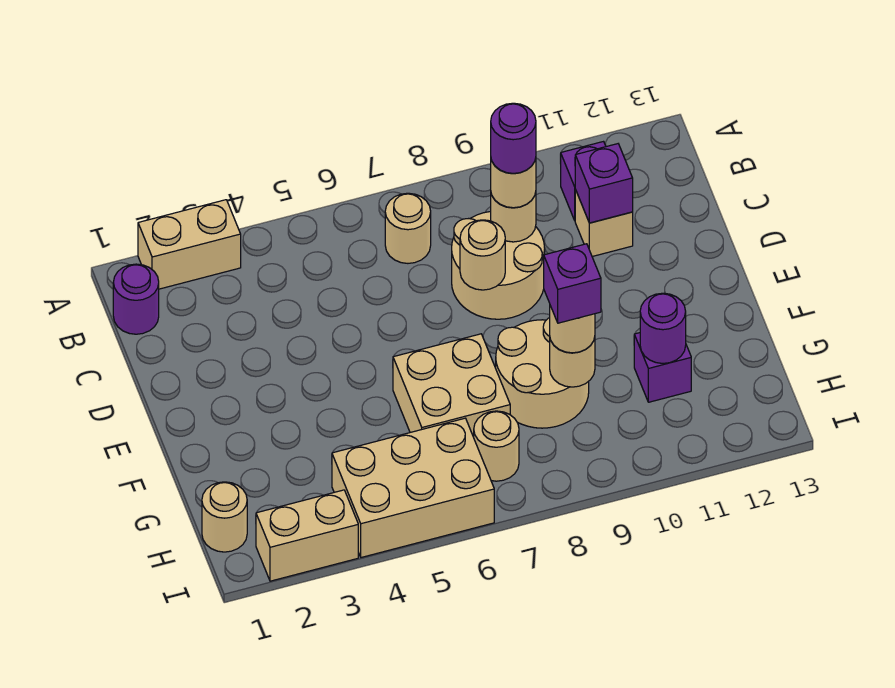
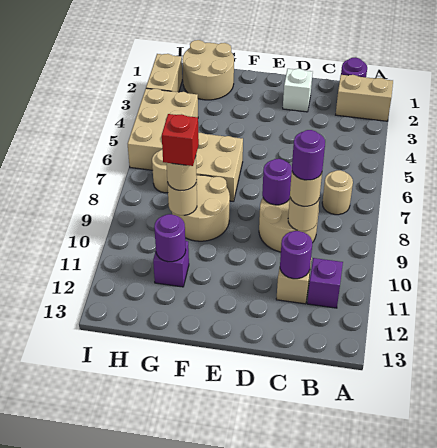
tan 1x2 brick [138,200,241,289] -> tan 1x2 brick turned to [336,75,393,121]
purple 1x1 brick [575,144,633,223] -> purple 1x1 round brick [280,231,312,279]
none -> white 1x1 brick [283,69,313,112]
tan 1x1 round brick [460,220,505,290] -> purple 1x1 round brick [262,159,292,205]
purple 1x1 brick [544,244,601,323] -> red 1x1 brick [162,114,199,166]
tan 1x1 round brick [202,482,247,552] -> tan 2x2 round brick [182,40,234,100]

